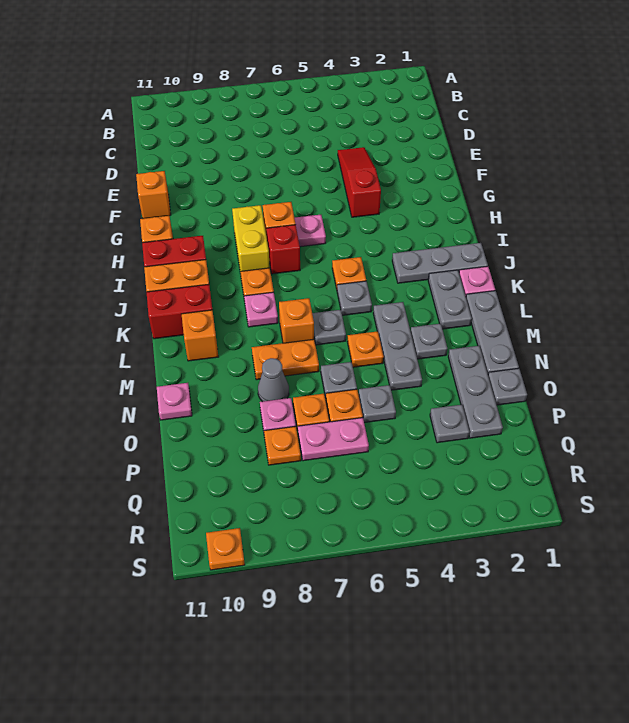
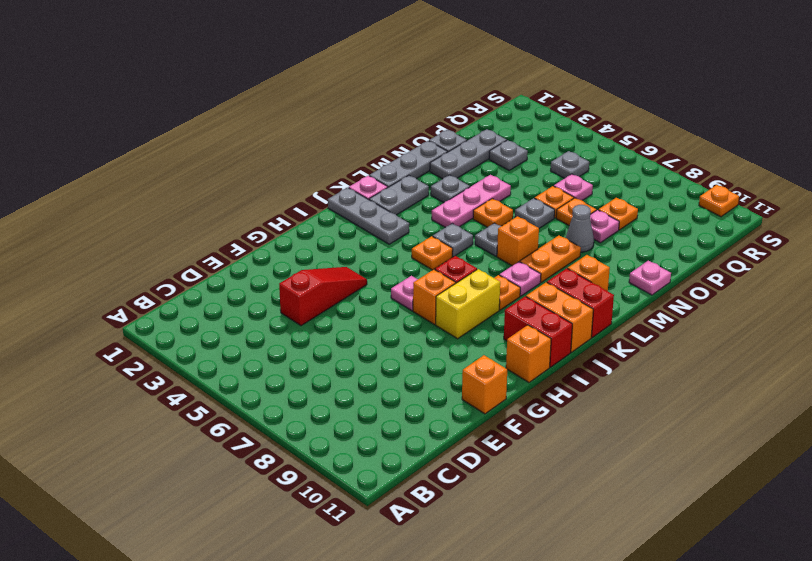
red 1x3 slope [338,147,381,217] -> red 1x3 slope turned to [279,267,367,326]
grey 1x3 plate [373,302,422,390] -> pink 1x3 plate [432,175,511,228]
orange 1x2 plate [252,339,319,380] -> orange 1x2 plate turned to [520,235,581,282]
grey 1x1 plate [359,385,396,423] -> grey 1x1 plate moved to [550,151,589,178]
pink 1x2 plate [298,418,369,461] -> pink 1x1 plate [554,174,593,200]

